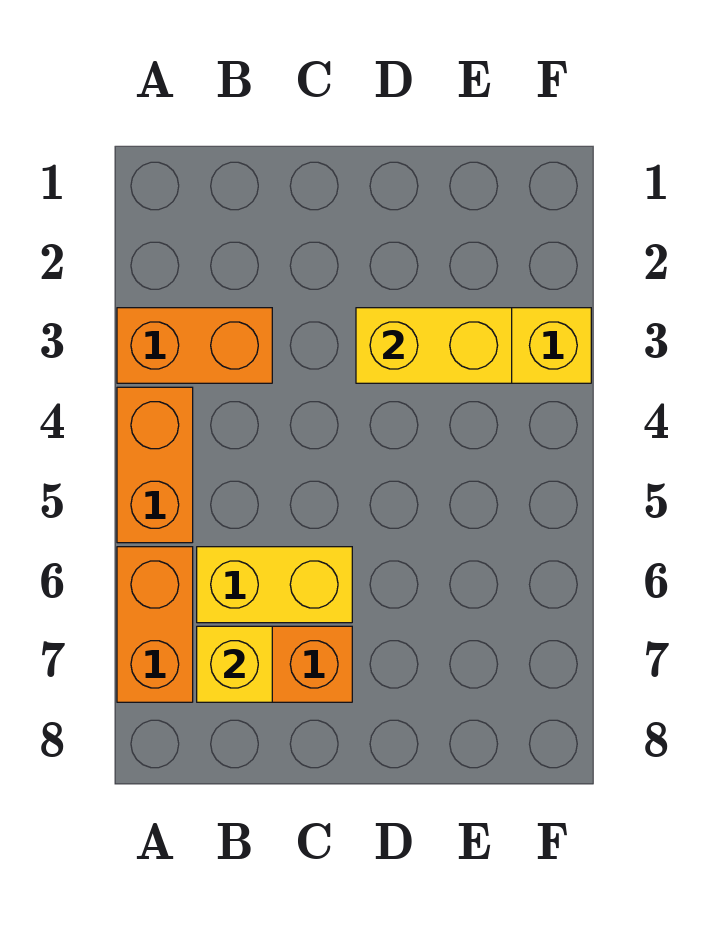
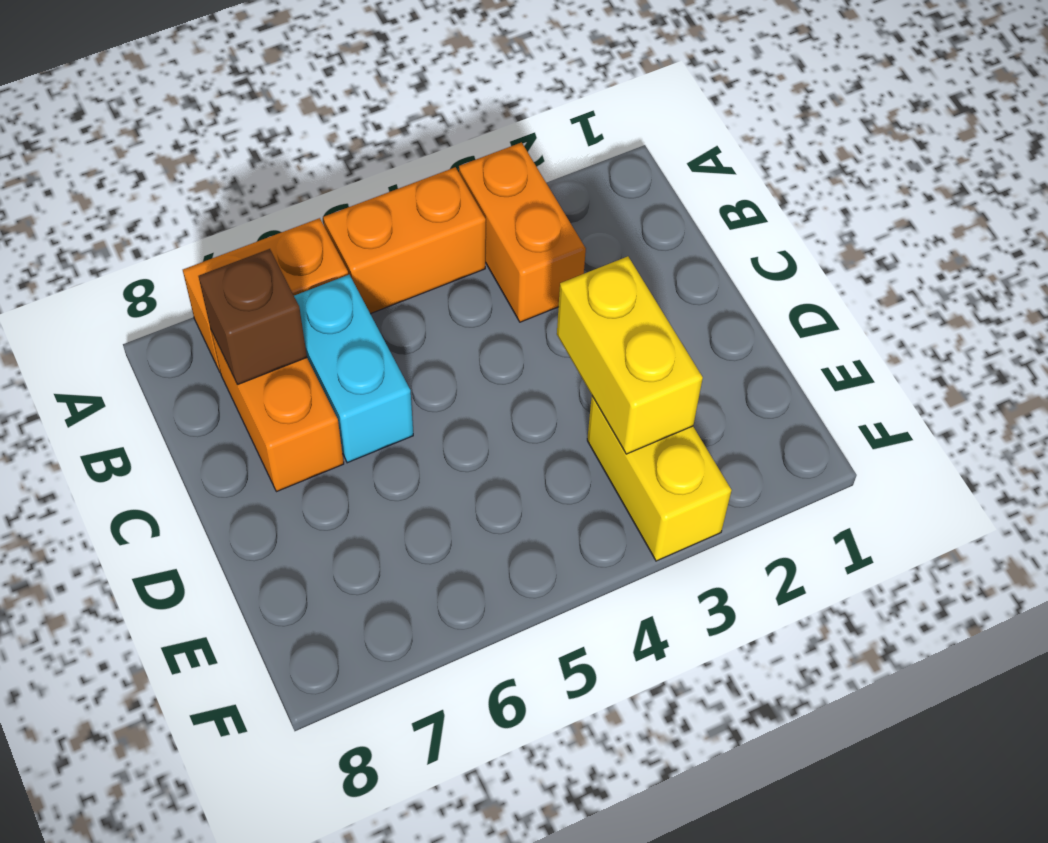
yellow 1x2 brick [197,547,352,623] -> cyan 1x2 brick [294,275,413,463]
yellow 1x1 brick [197,626,272,702] -> brown 1x1 brick [198,249,307,385]

